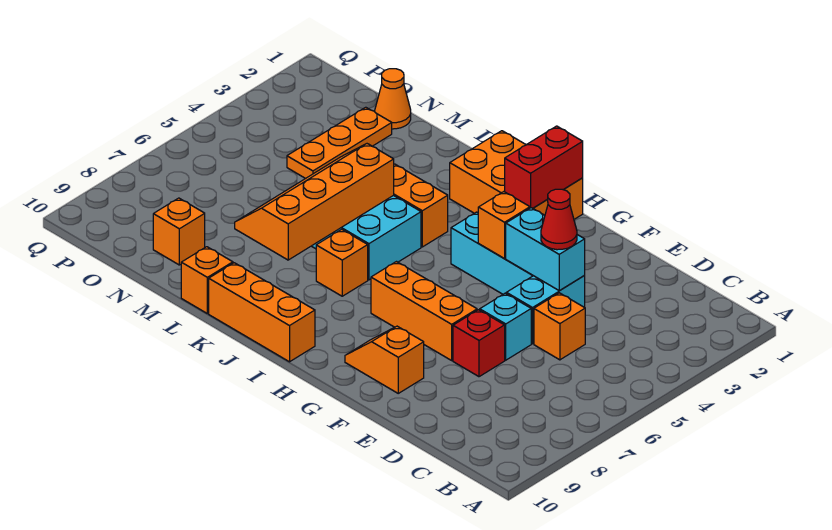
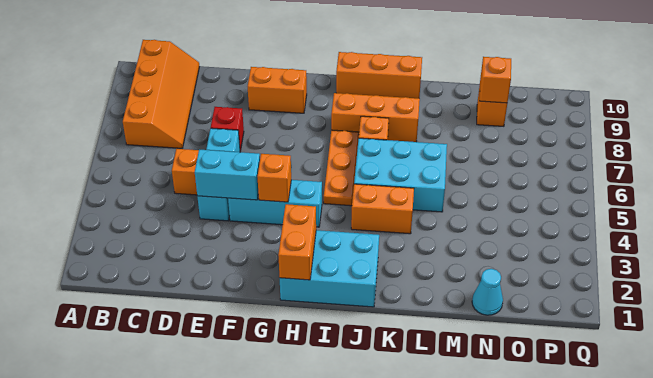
red 1x1 cone [541,189,577,250] -> none
orange 1x3 brick [371,262,477,360] -> orange 1x3 brick moved to [331,93,420,142]
orange 1x2 slope [345,326,424,393] -> orange 1x2 brick [248,67,307,113]
orange 2x3 brick [450,131,583,219] -> cyan 2x3 brick [280,230,379,307]
red 1x2 brick [505,126,583,208] -> orange 1x2 brick [278,204,316,280]
orange 2x4 slope [235,144,394,260] -> orange 2x4 slope moved to [123,40,200,148]
orange 1x1 brick [181,247,233,314] -> orange 1x1 brick moved to [480,57,511,103]
orange 1x1 cone [375,69,411,129] -> cyan 1x1 cone [472,269,503,315]
orange 1x3 plate [287,107,392,179] -> orange 1x3 plate moved to [324,130,359,206]

